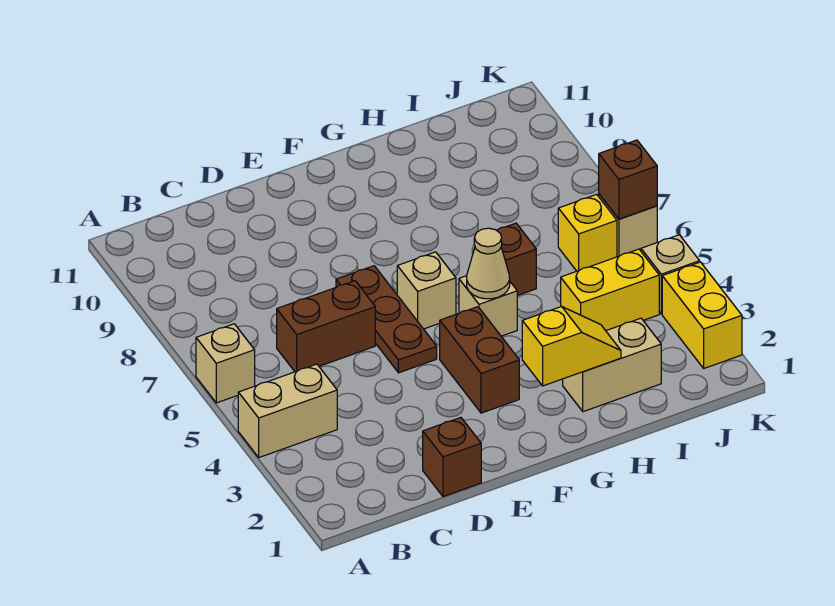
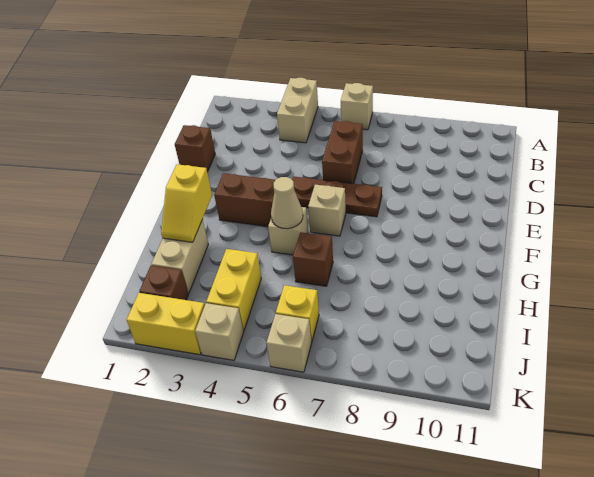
brown 1x1 brick [599,140,657,219] -> brown 1x1 brick moved to [139,266,188,300]

